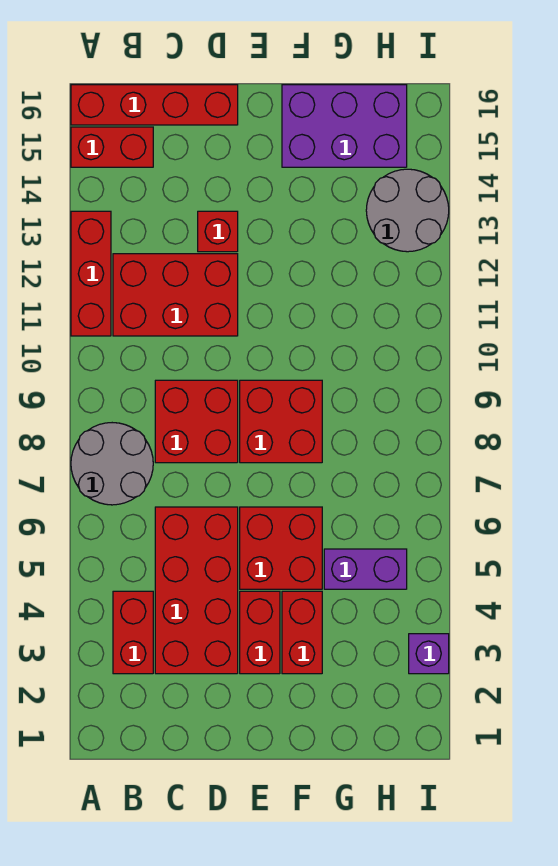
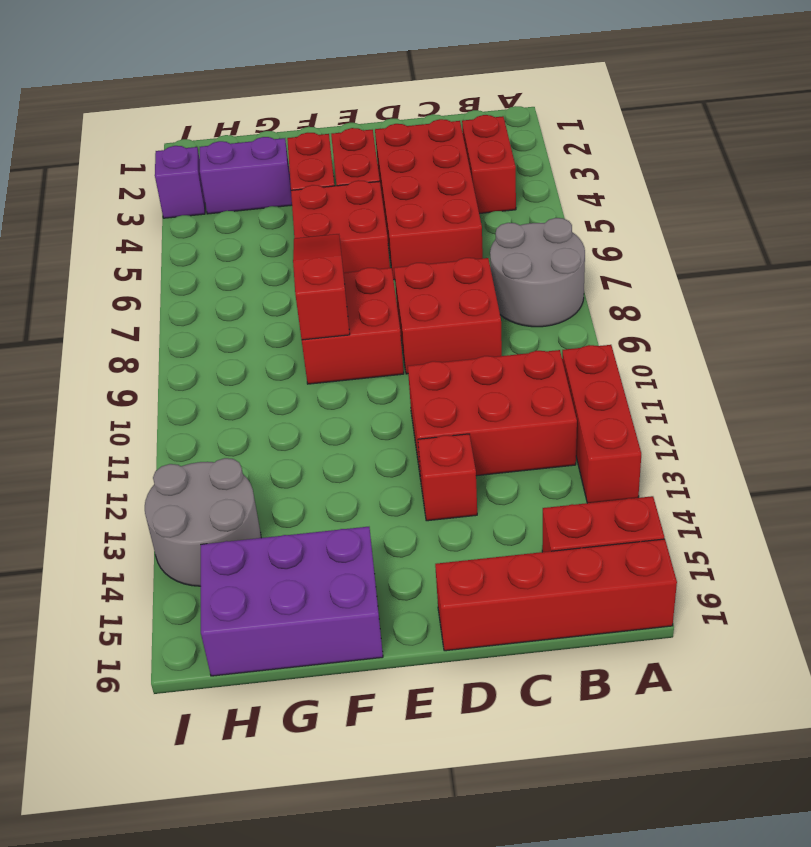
none -> red 1x3 slope [293,234,350,340]
purple 1x2 brick [324,549,407,589] -> purple 1x2 brick moved to [200,137,292,214]

